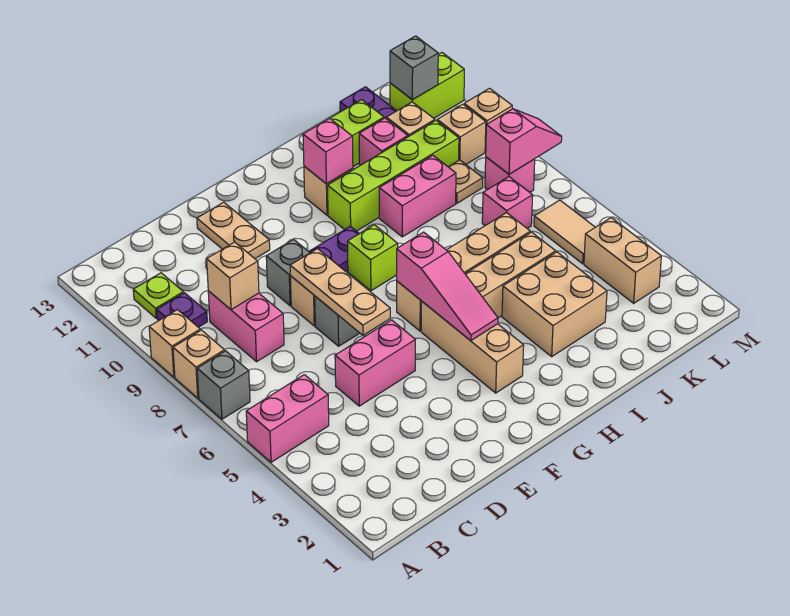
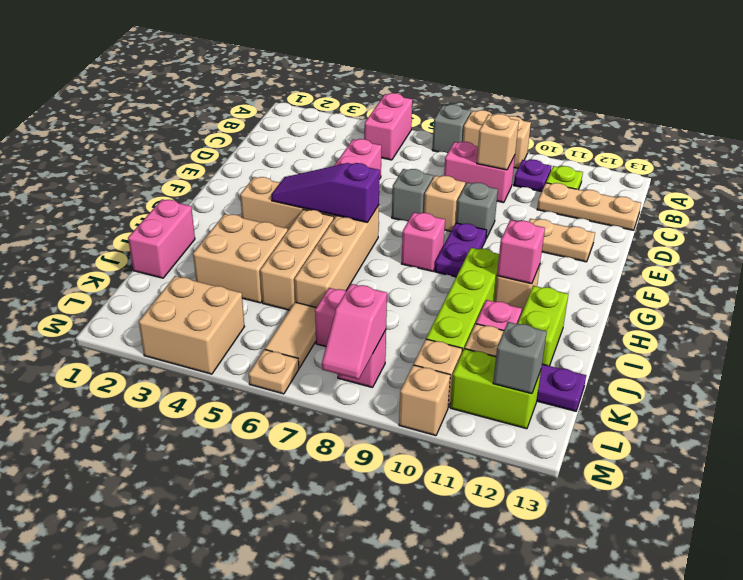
tan 1x3 plate [290,249,390,335] -> tan 1x3 plate moved to [537,183,641,230]
pink 1x3 slope [397,232,498,341] -> purple 1x3 slope [271,163,380,223]
lime 1x1 brick [348,225,398,291] -> pink 1x1 brick [402,212,445,271]
pink 1x2 brick [379,155,456,237] -> pink 1x2 brick moved to [128,199,195,278]
tan 1x1 plate [449,160,483,203] -> tan 1x1 plate moved to [249,349,299,394]
tan 1x2 brick [584,218,661,303] -> tan 2x2 brick [139,276,245,374]
tan 1x2 tile [534,200,595,264] -> tan 1x2 tile turned to [265,302,316,368]
lime 1x2 brick [390,53,464,118] -> lime 1x2 brick turned to [450,349,541,429]

